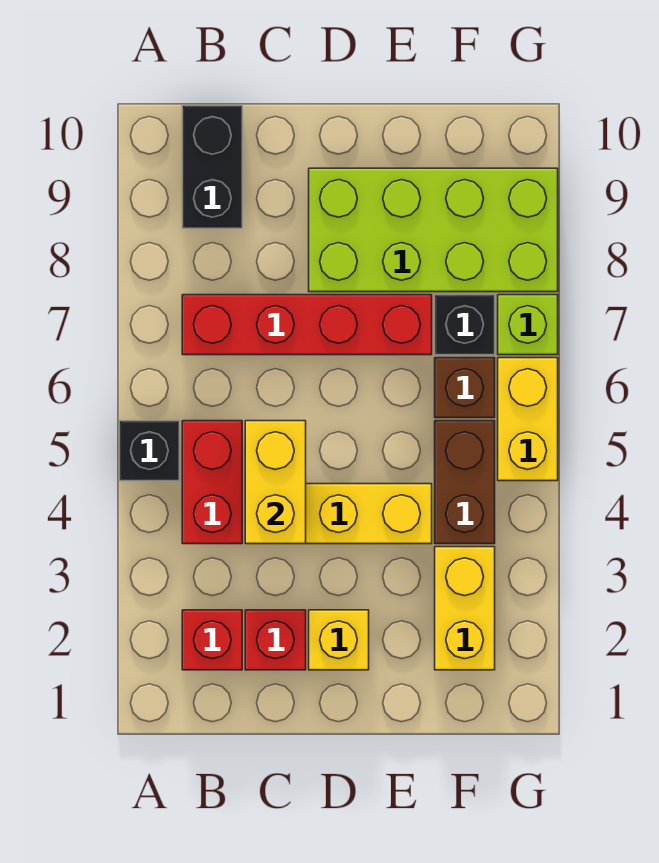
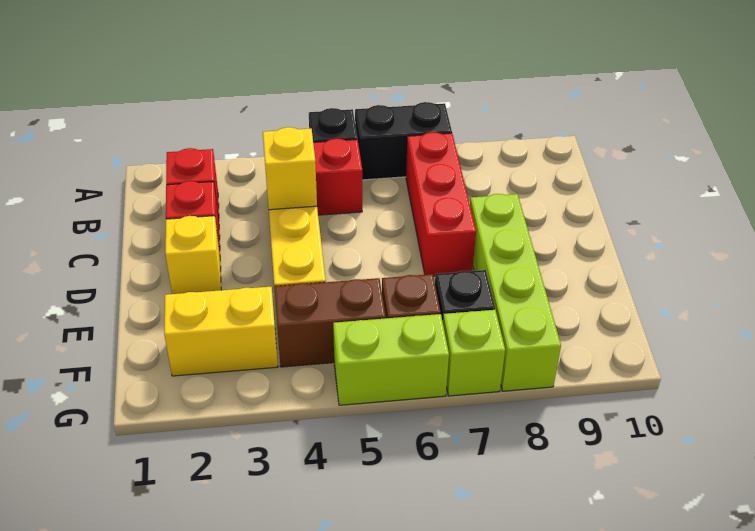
red 1x4 brick [182,295,432,355] -> red 1x3 brick [406,132,476,276]
black 1x2 brick [182,105,242,228] -> black 1x2 brick moved to [355,102,452,180]
yellow 1x2 brick [245,421,306,544] -> yellow 1x1 brick [263,127,317,210]
lime 2x4 brick [309,168,558,292] -> lime 1x4 brick [470,194,561,391]
yellow 1x2 brick [498,358,558,481] -> lime 1x2 brick [333,314,449,405]

